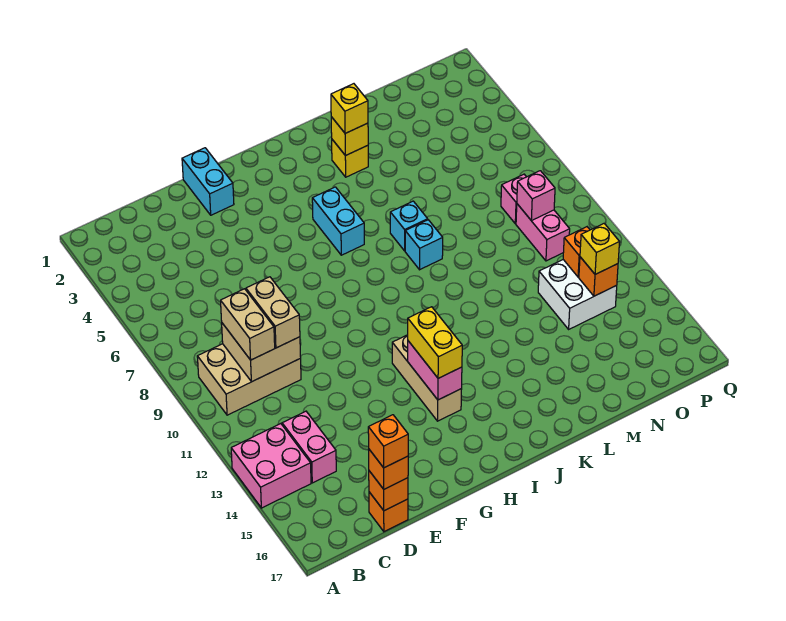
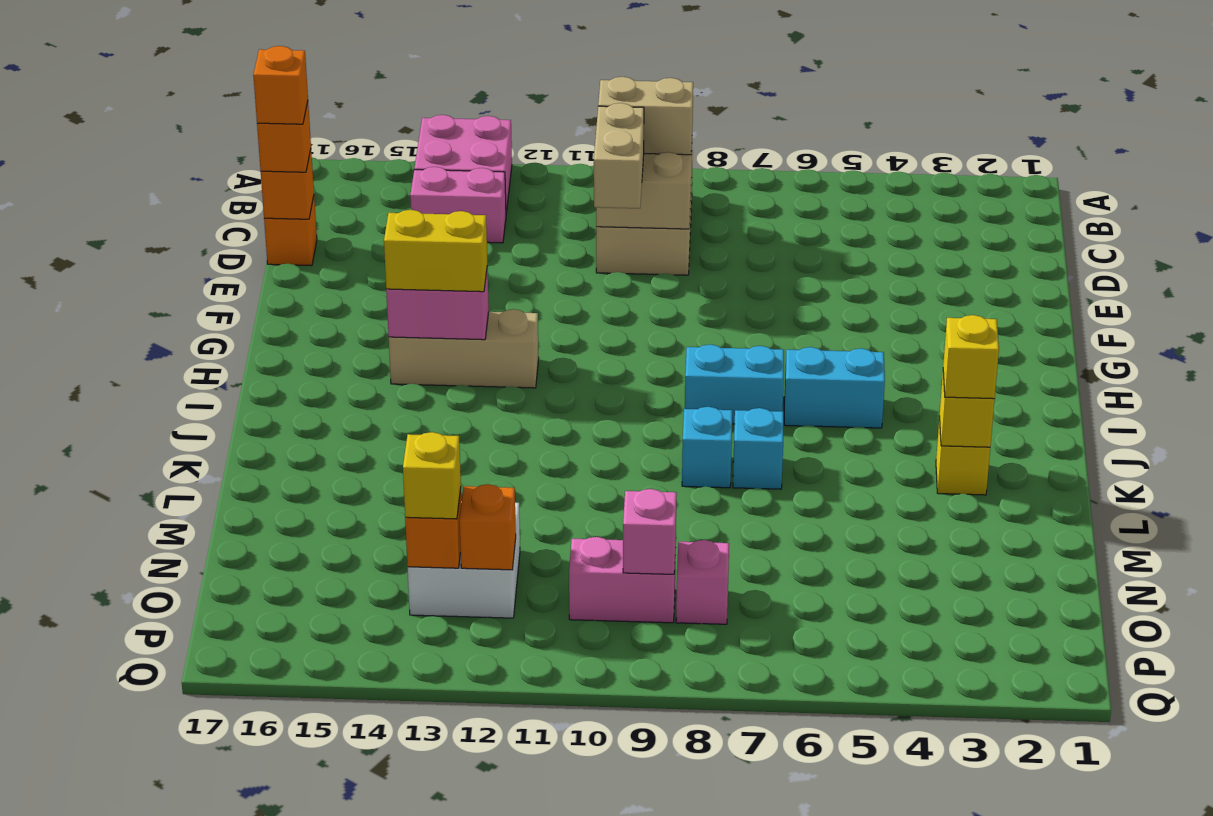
tan 1x2 brick [246,277,300,348] -> tan 1x2 brick turned to [594,103,644,208]
cyan 1x2 brick [182,148,234,215] -> cyan 1x2 brick moved to [685,344,784,424]

